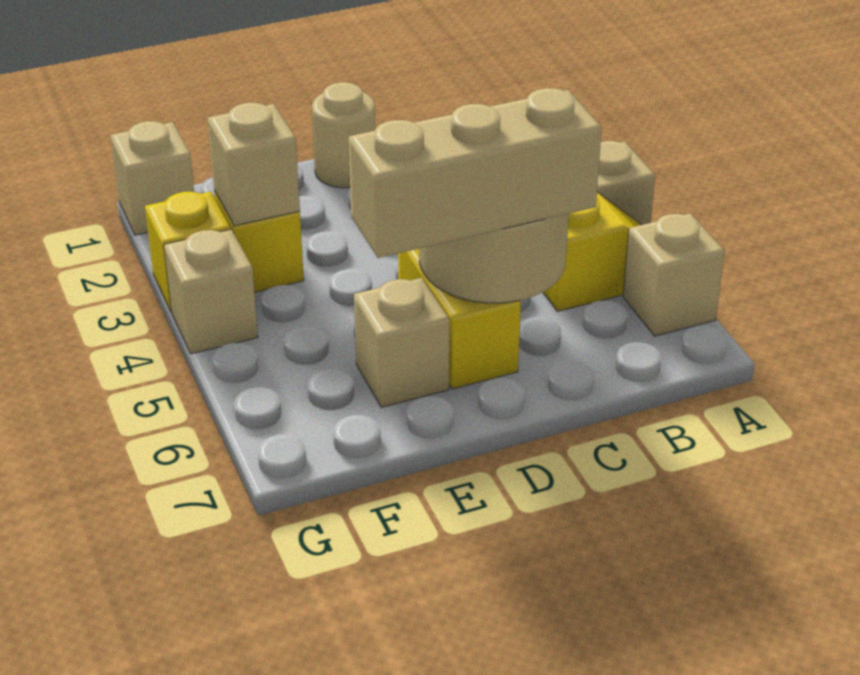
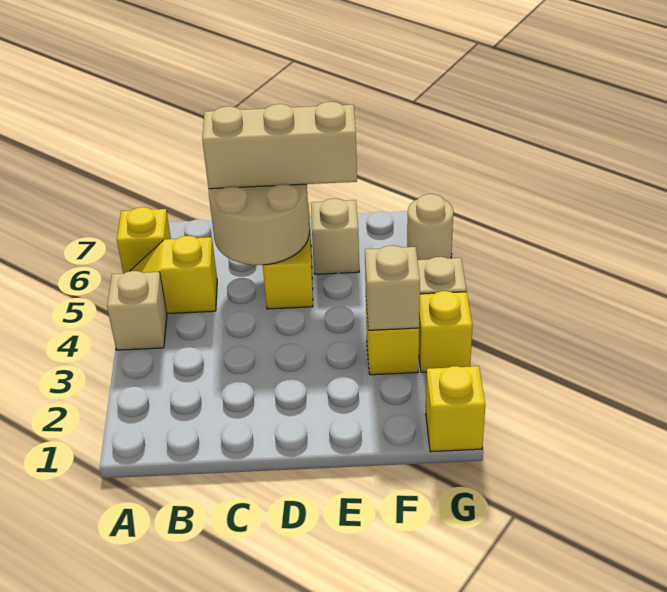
tan 1x1 brick [623,213,725,336] -> yellow 1x1 brick [117,207,171,274]
tan 1x1 round brick [312,82,375,188] -> tan 1x1 round brick moved to [407,194,453,260]
tan 1x1 brick [110,121,194,235] -> yellow 1x1 brick [426,366,485,452]

